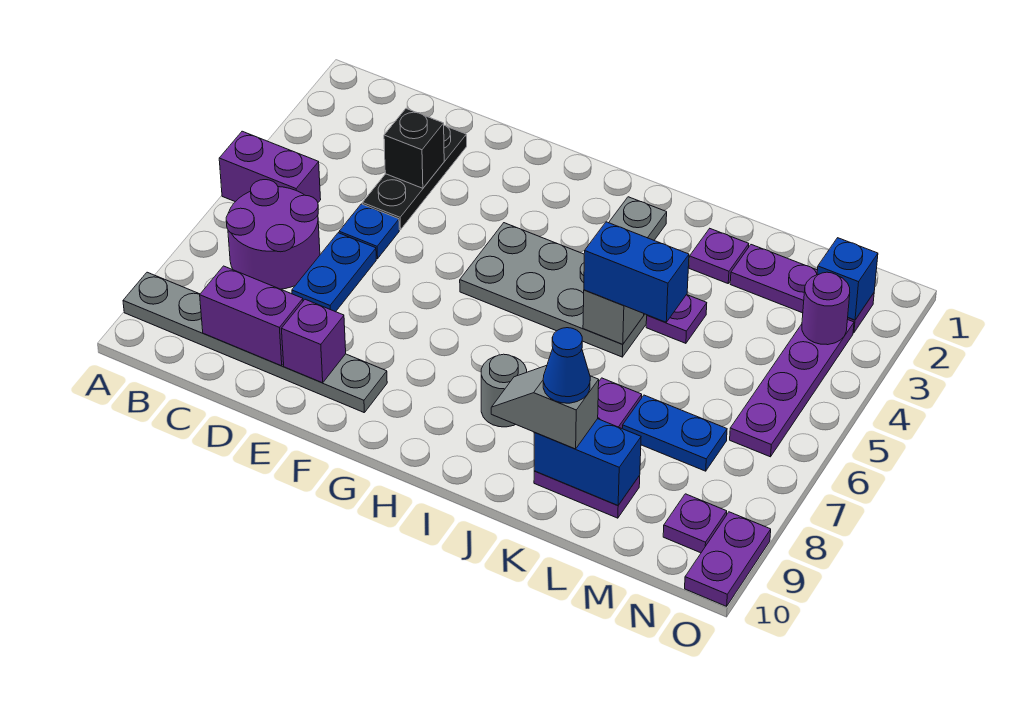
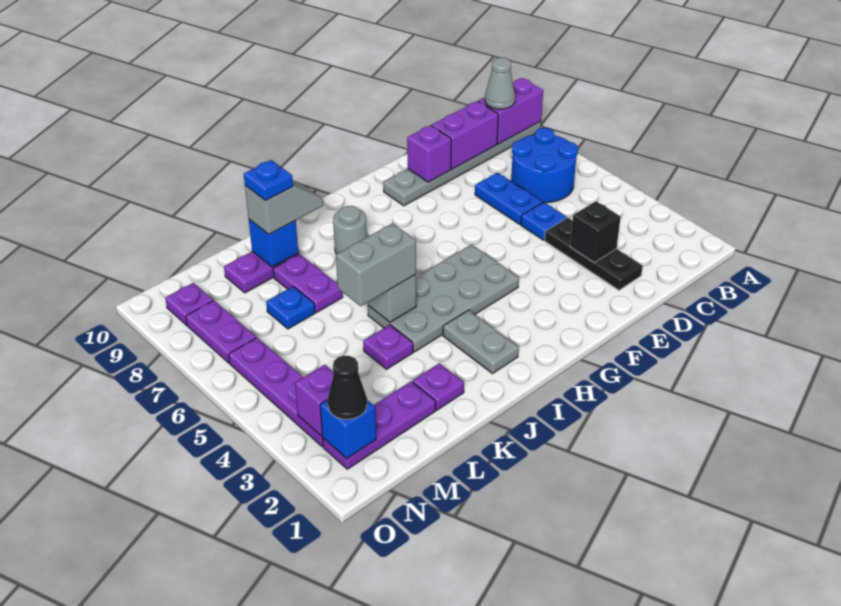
purple 1x2 brick [219,131,321,202] -> purple 1x2 brick moved to [479,78,543,144]
purple 2x2 round brick [226,180,320,289] -> blue 2x2 round brick [511,128,578,203]
none -> grey 1x1 cone [485,58,515,109]
blue 1x2 brick [584,222,689,322] -> grey 1x2 brick [336,223,416,306]
blue 1x2 brick [534,419,641,505] -> blue 1x1 brick [249,219,298,267]
blue 1x1 cone [543,328,590,403] -> blue 1x1 plate [244,160,293,201]
blue 1x2 plate [622,395,727,471] -> blue 1x1 plate [266,287,315,329]
none -> black 1x1 cone [328,356,367,419]
purple 1x1 round brick [802,272,850,345] -> purple 1x1 brick [295,365,334,436]
purple 1x2 plate [685,512,771,606] -> purple 1x2 plate moved to [186,301,256,363]

